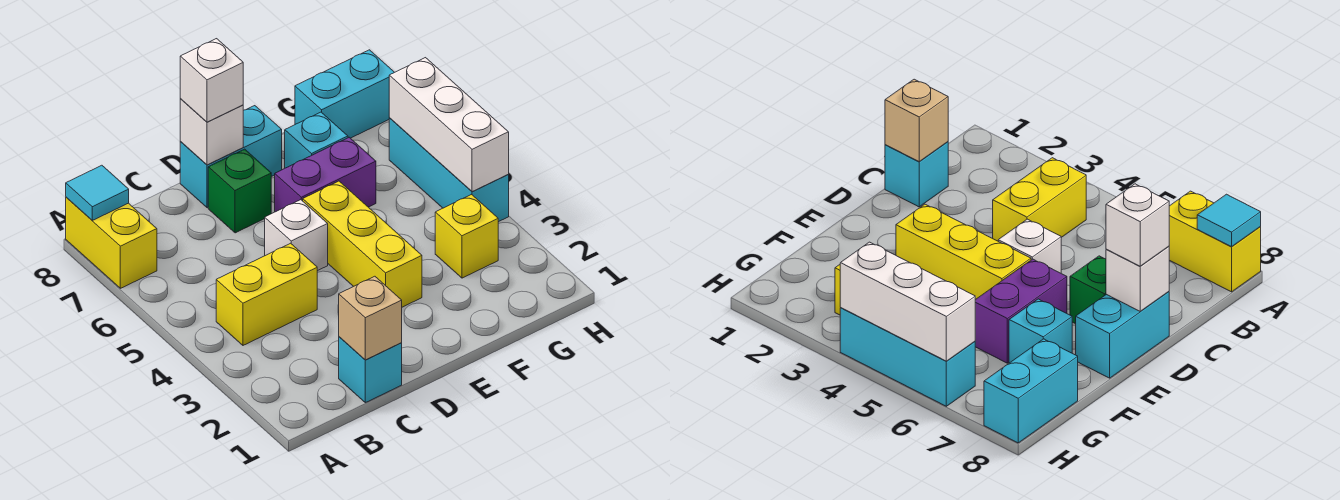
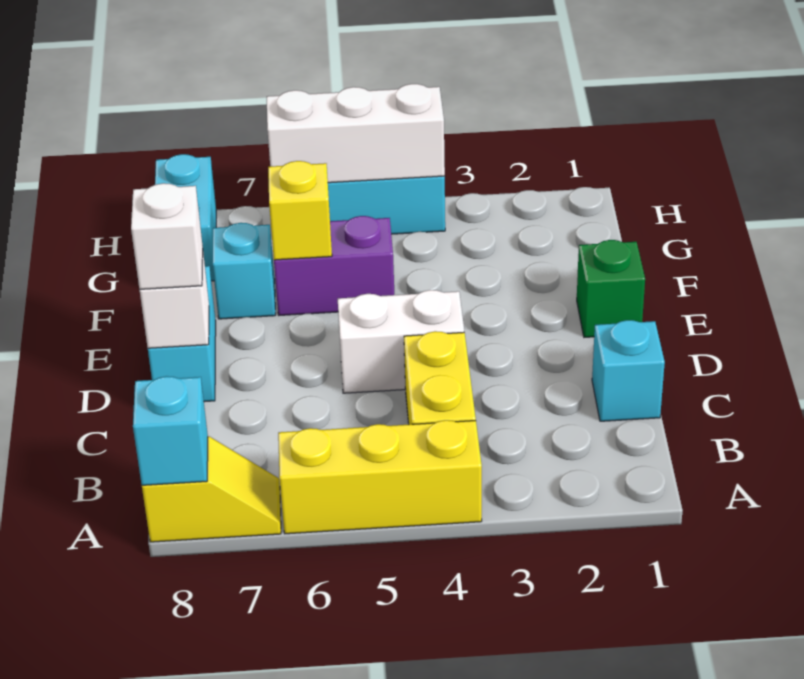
yellow 1x2 brick [66,197,157,288] -> yellow 1x2 slope [142,437,281,542]
cyan 1x1 tile [66,165,129,220] -> cyan 1x1 brick [133,376,208,485]
tan 1x1 brick [339,276,402,360] -> none
white 1x1 brick [265,200,328,271] -> white 1x2 brick [338,290,464,393]
green 1x1 brick [208,149,271,233] -> green 1x1 brick moved to [577,240,645,337]
yellow 1x3 brick [303,181,422,307] -> yellow 1x3 brick moved to [278,420,482,534]
purple 1x2 brick [275,137,376,212] -> purple 1x2 brick turned to [274,216,394,315]
yellow 1x1 brick [435,195,498,278] -> yellow 1x1 brick moved to [268,161,332,260]

